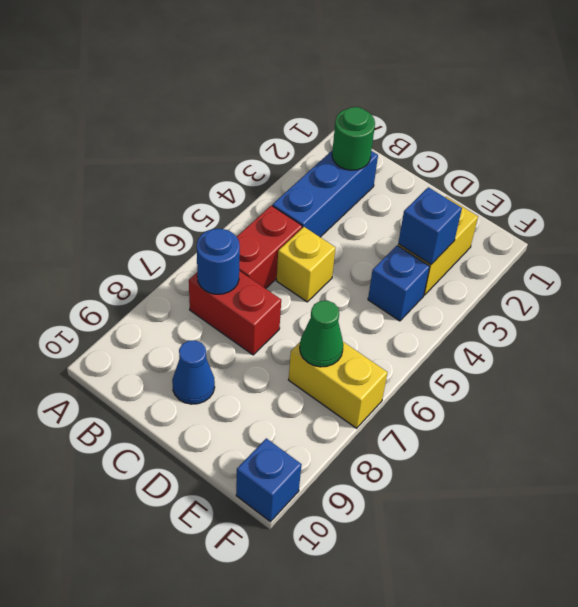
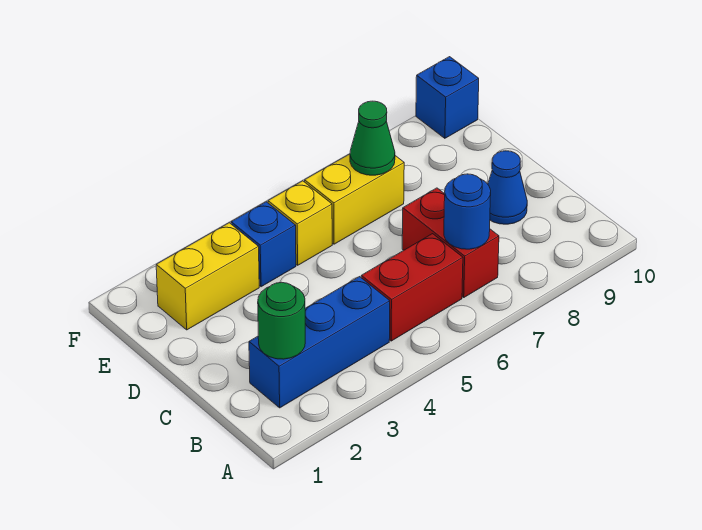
yellow 1x1 brick [277,227,335,302] -> yellow 1x1 brick moved to [268,181,332,265]
blue 1x1 brick [398,187,462,264] -> none
yellow 1x2 brick [289,342,387,428] -> yellow 1x2 brick turned to [305,154,404,244]

